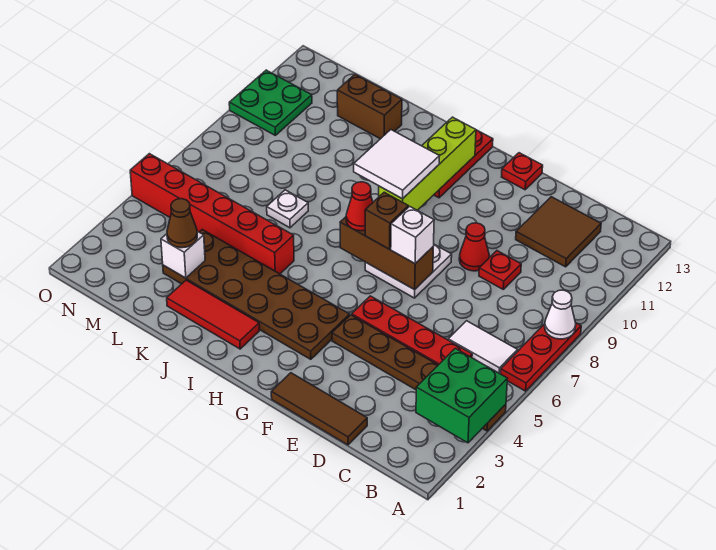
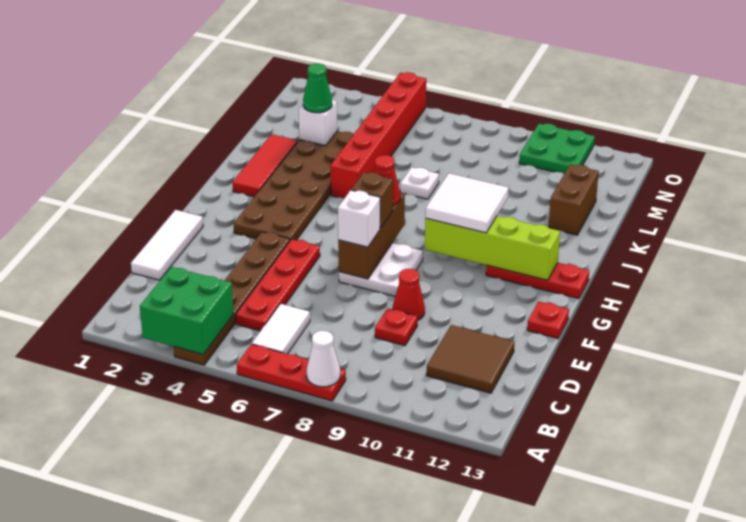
brown 1x3 tile [271,373,367,445] -> white 1x3 tile [131,210,203,280]
brown 1x1 cone [167,199,197,248] -> green 1x1 cone [303,63,332,113]

